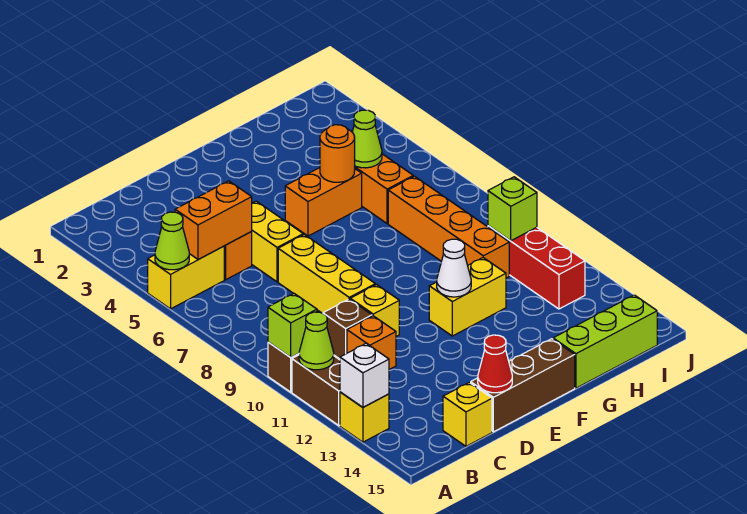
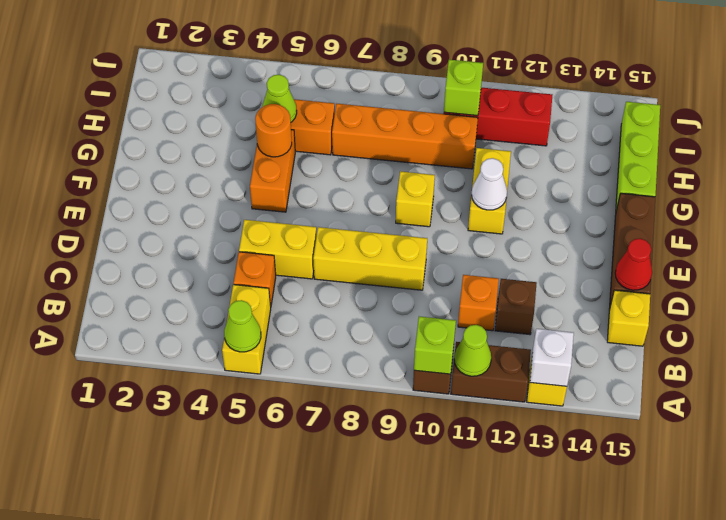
orange 1x2 brick [175,181,252,260] -> none
brown 1x1 brick [323,299,372,359] -> brown 1x1 brick moved to [495,279,537,335]
yellow 1x1 brick [350,285,399,336] -> yellow 1x1 brick moved to [396,171,435,227]

